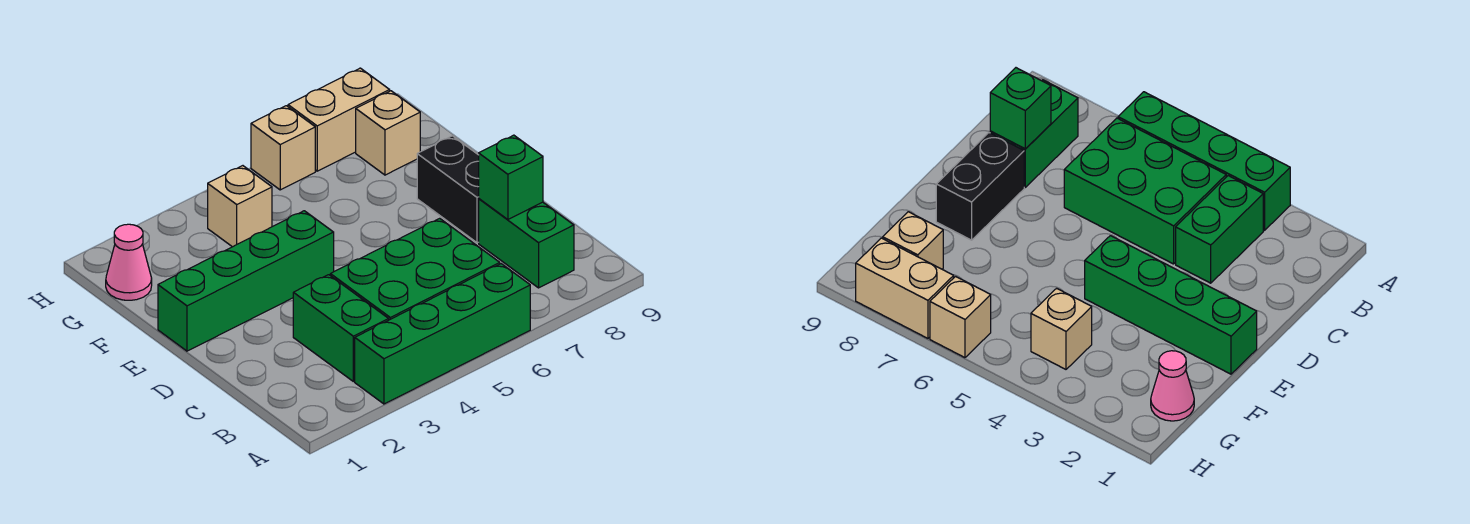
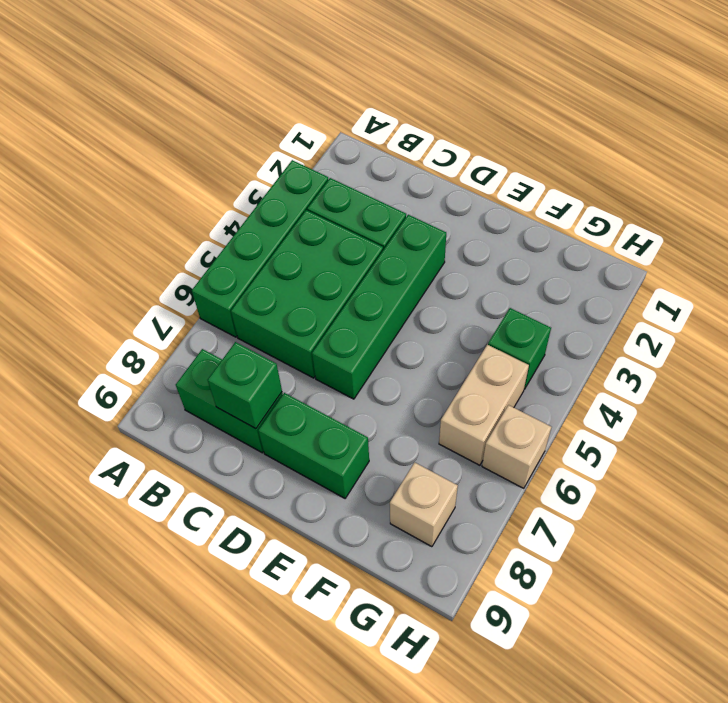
black 1x2 brick [417,136,479,243] -> green 1x2 brick [258,393,369,498]
green 1x4 brick [158,211,334,351] -> green 1x4 brick moved to [312,215,446,399]
pink 1x1 cone [106,224,152,300] -> none
tan 1x1 brick [208,166,272,247] -> green 1x1 brick [488,308,551,389]
tan 1x2 brick [288,68,390,171] -> tan 1x2 brick moved to [439,345,529,465]

